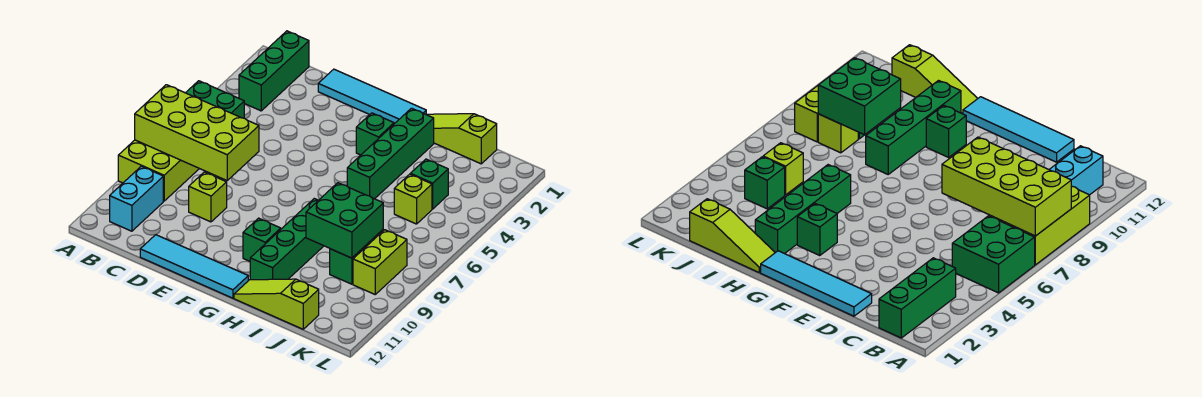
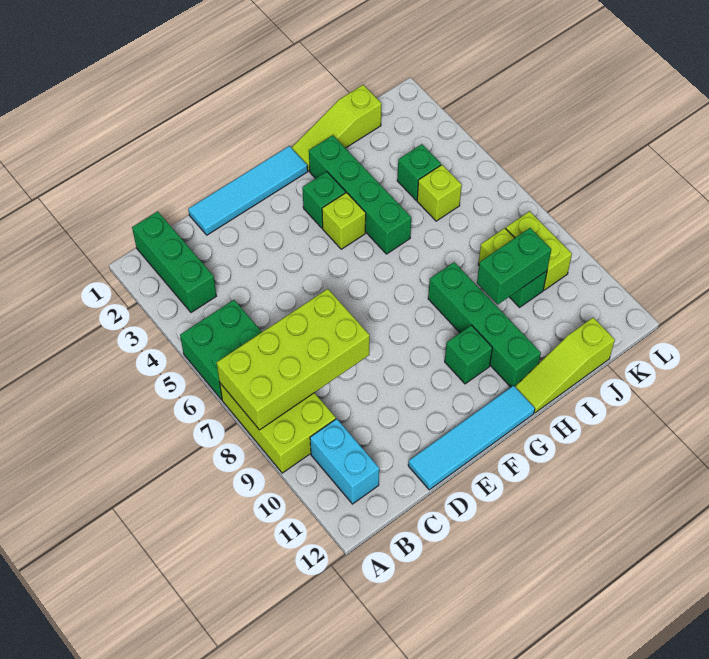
lime 1x1 brick [189,172,227,222] -> lime 1x1 brick moved to [322,193,366,249]
green 2x2 brick [306,183,383,258] -> green 1x2 brick [477,228,551,304]

